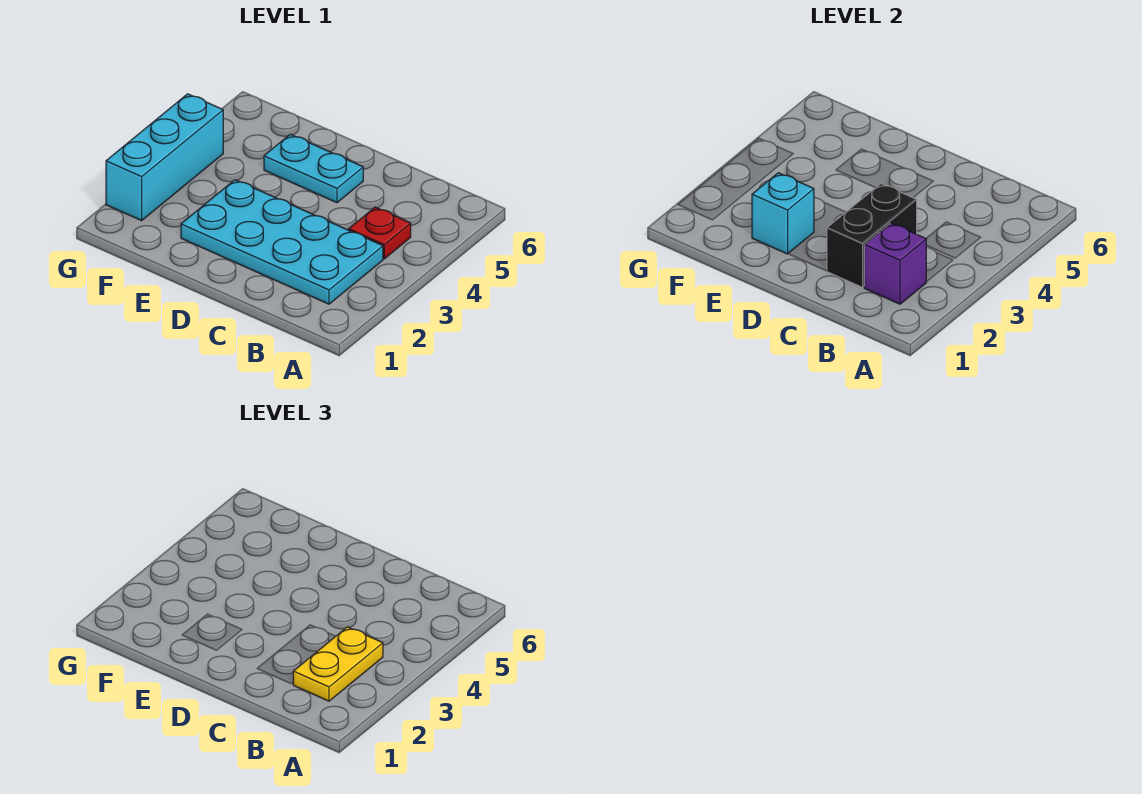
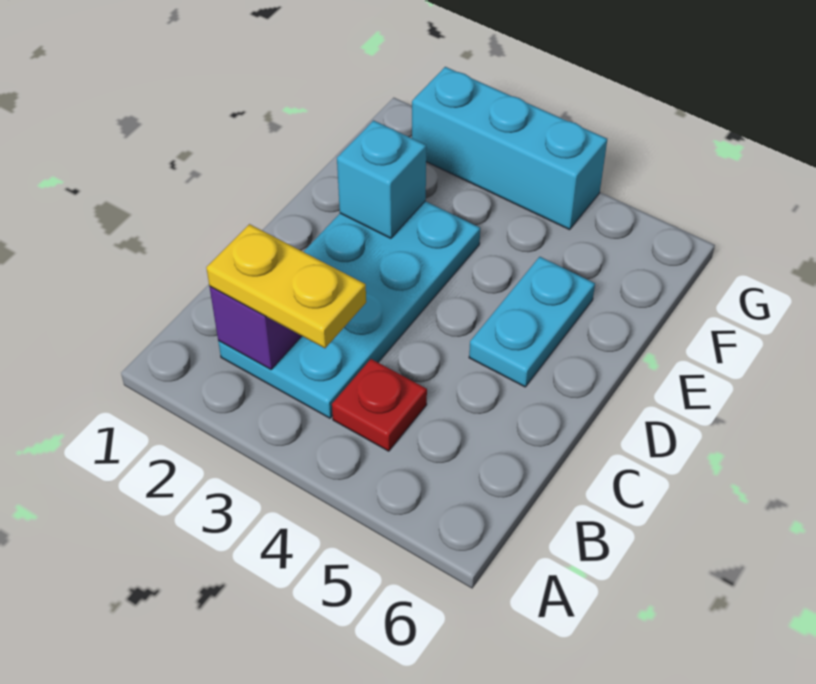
black 1x2 brick [827,184,917,287] -> none

